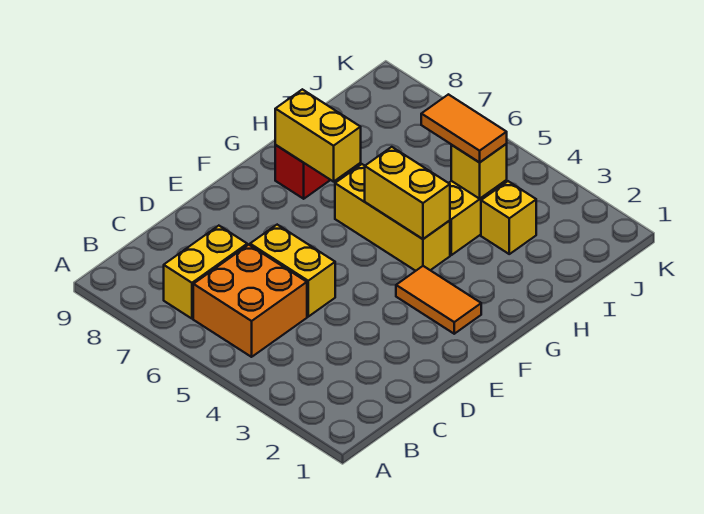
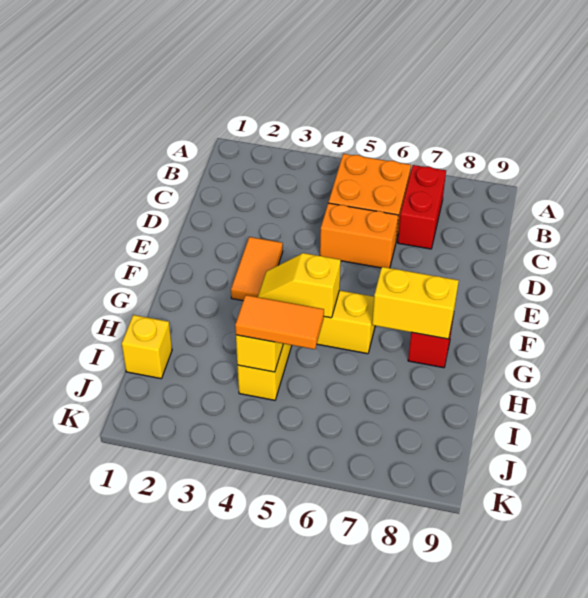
yellow 1x2 brick [164,226,247,319] -> red 1x2 brick [398,165,446,249]
yellow 1x2 brick [250,225,335,317] -> orange 1x2 brick [320,203,398,268]
orange 1x2 tile [396,266,481,334] -> orange 1x2 tile turned to [231,237,283,301]
yellow 1x2 brick [365,147,450,239] -> yellow 1x2 slope [258,253,341,318]
yellow 1x1 brick [481,181,536,254] -> yellow 1x1 brick moved to [122,315,172,379]

